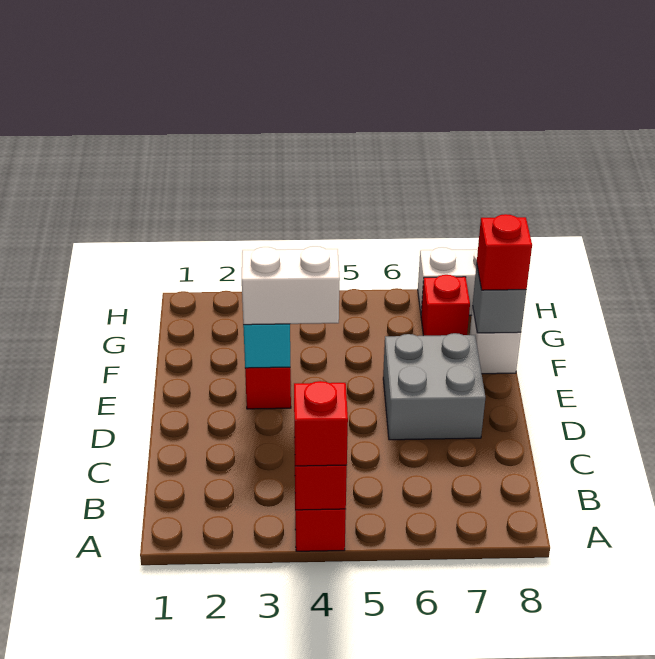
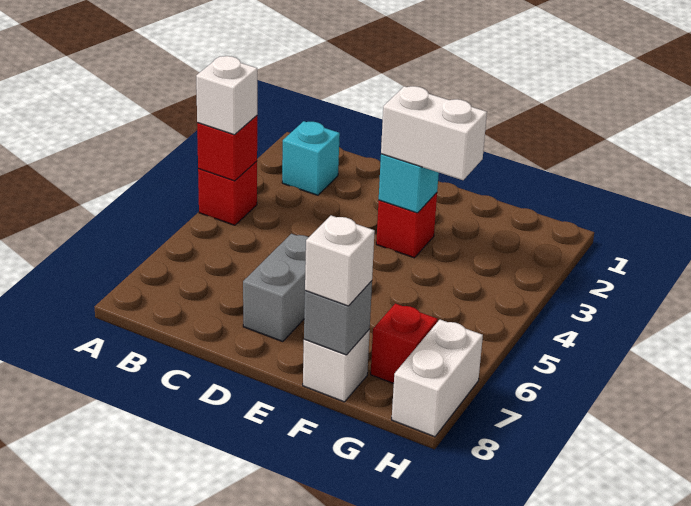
red 1x1 brick [294,381,348,466] -> white 1x1 brick [196,56,257,135]
none -> cyan 1x1 brick [282,121,340,195]
grey 2x2 brick [383,333,485,440] -> grey 1x2 brick [243,234,309,341]
white 1x2 brick [242,246,340,325] -> white 1x2 brick turned to [381,86,487,180]
red 1x1 brick [477,214,532,290] -> white 1x1 brick [305,216,375,306]

